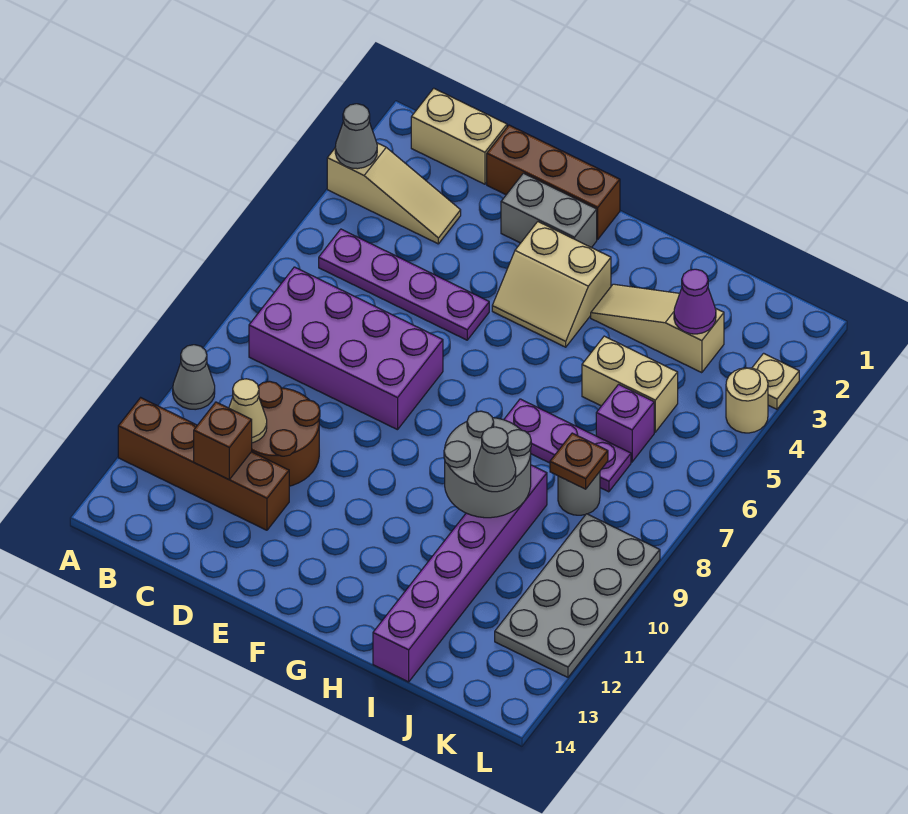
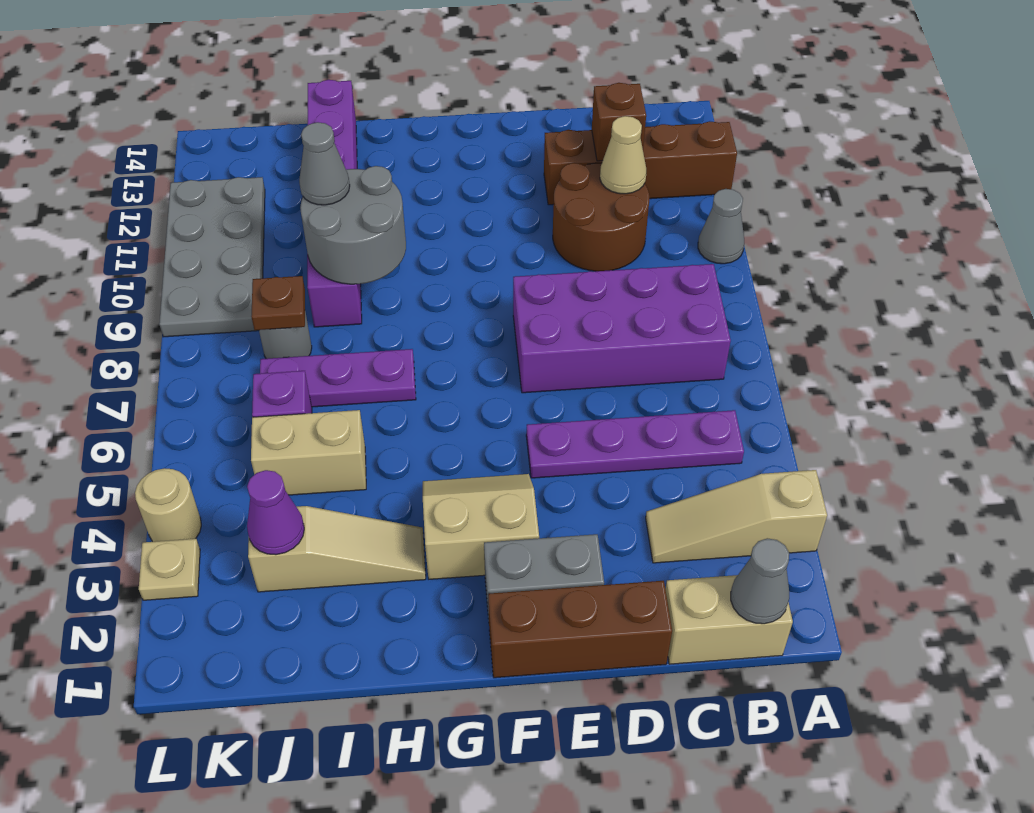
grey 1x1 cone [335,104,377,169] -> grey 1x1 cone moved to [731,538,789,624]

